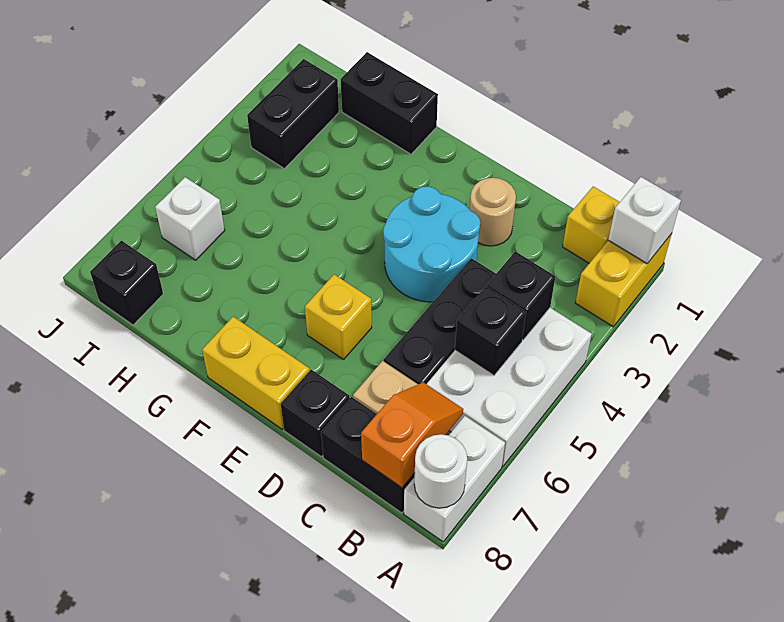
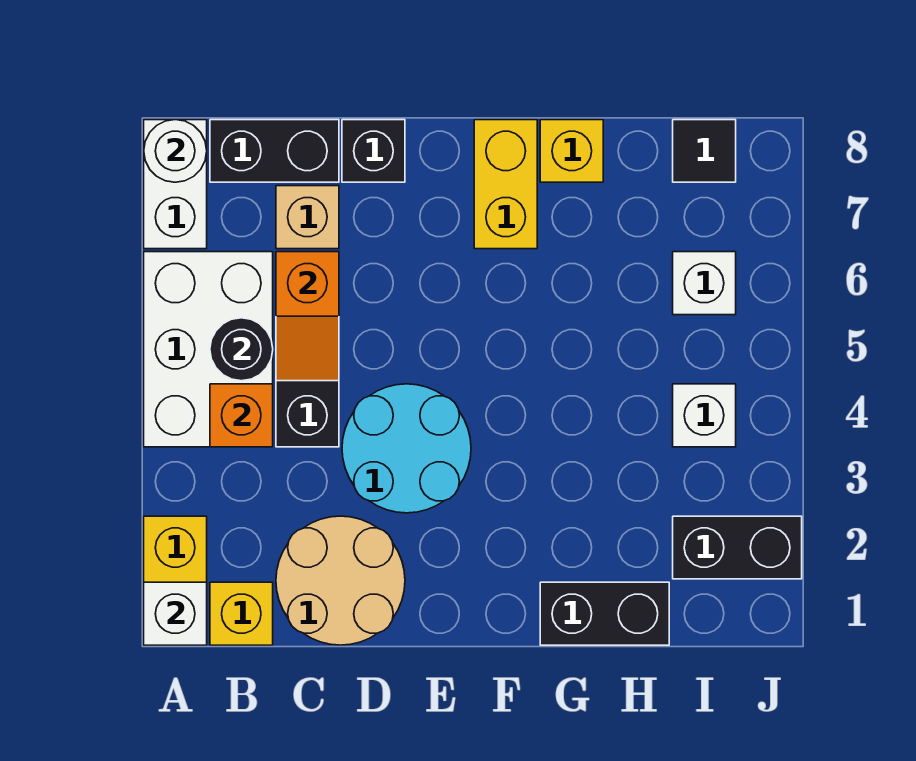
black 1x1 brick [487,251,555,340] -> orange 1x1 brick [210,384,273,447]
black 1x1 brick [455,286,526,375] -> black 1x1 round brick [210,318,273,381]
orange 1x2 slope [361,382,463,488] -> orange 1x2 slope moved to [276,252,339,381]
tan 1x1 round brick [470,178,516,246] -> tan 2x2 round brick [276,516,405,645]
yellow 1x1 brick [305,274,372,359] -> yellow 1x1 brick moved to [540,120,603,182]
yellow 1x2 brick [202,317,309,429] -> yellow 1x2 brick turned to [474,120,537,249]
black 1x2 brick [247,59,339,169] -> black 1x2 brick turned to [673,516,802,579]
none -> white 1x1 brick [673,384,736,447]
black 1x1 brick [90,241,163,325] -> black 1x1 tile [673,120,736,182]

